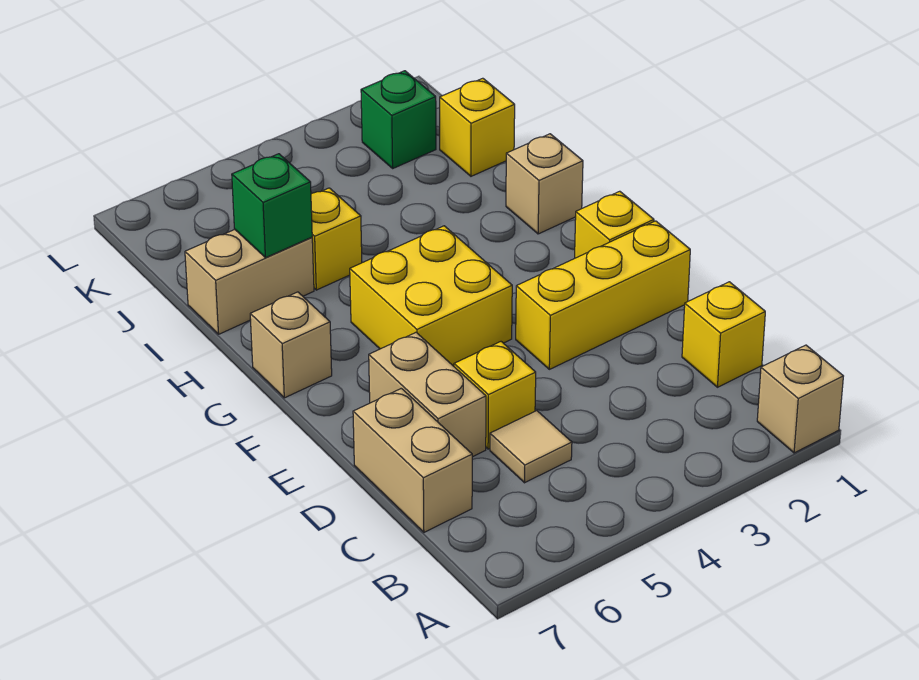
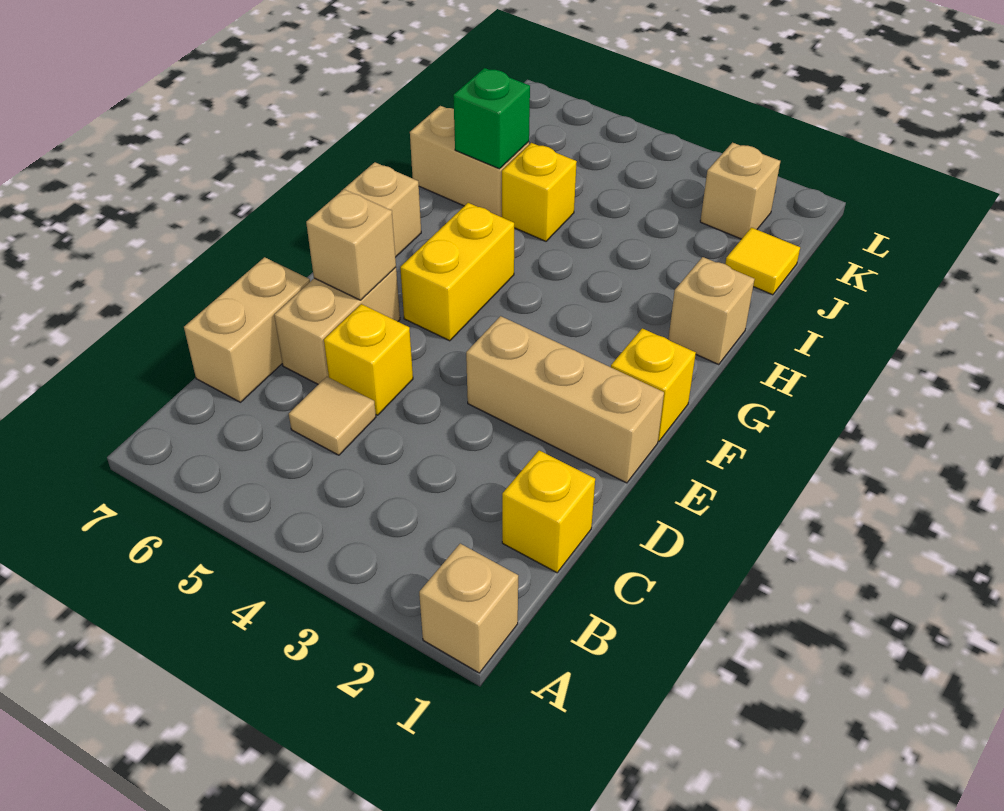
yellow 1x3 brick [516,221,690,369] -> tan 1x3 brick [466,316,664,483]
none -> tan 1x1 brick [306,189,396,300]
yellow 2x2 brick [350,226,512,366] -> yellow 1x2 brick [400,203,514,341]
yellow 1x1 brick [440,78,515,176] -> yellow 1x1 tile [725,228,800,295]
green 1x1 brick [361,71,436,168] -> tan 1x1 brick [700,143,780,239]

